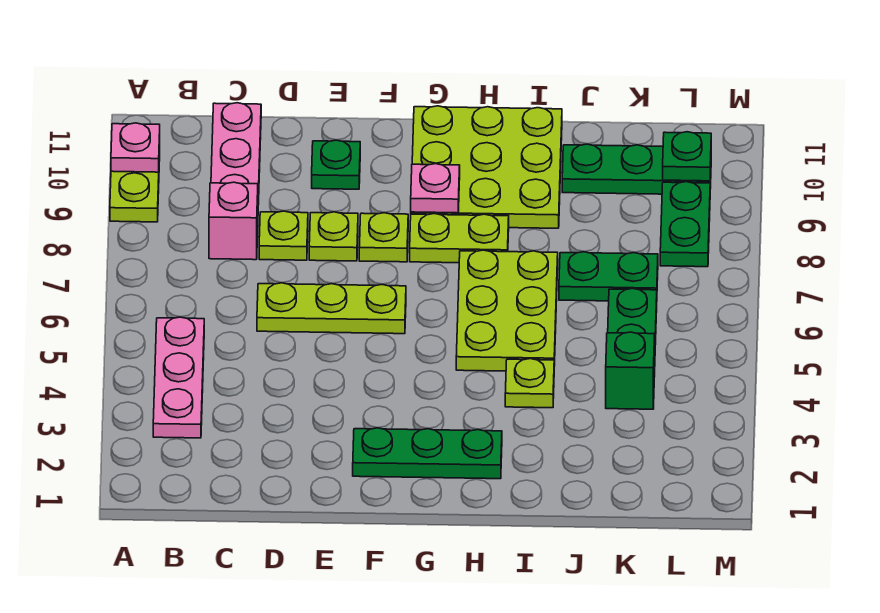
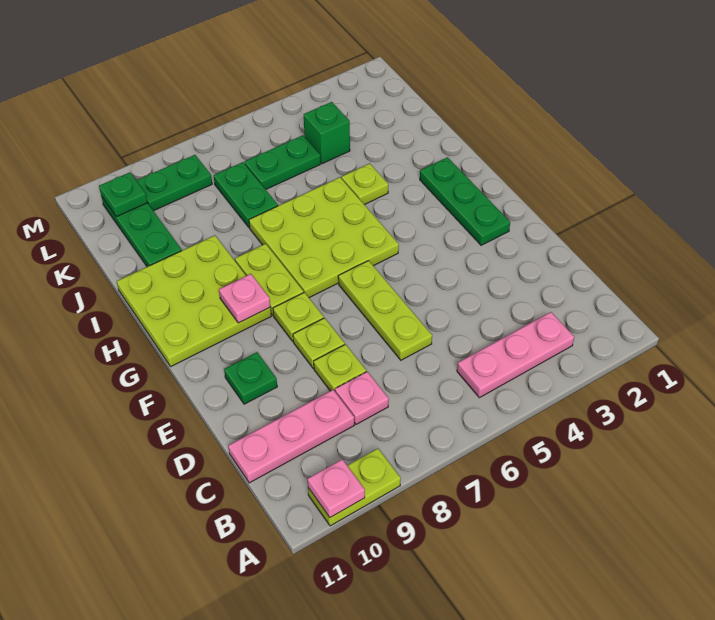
pink 1x1 brick [209,182,258,260] -> pink 1x1 plate [335,372,389,424]
lime 2x3 plate [456,250,558,371] -> lime 3x3 plate [249,177,399,298]

